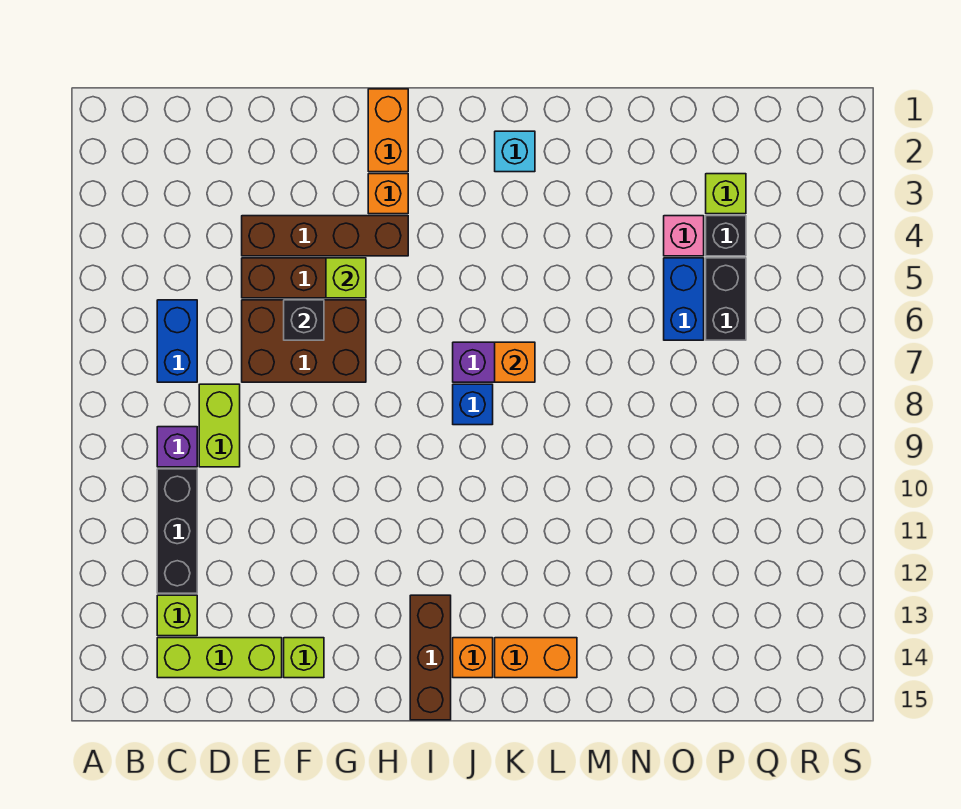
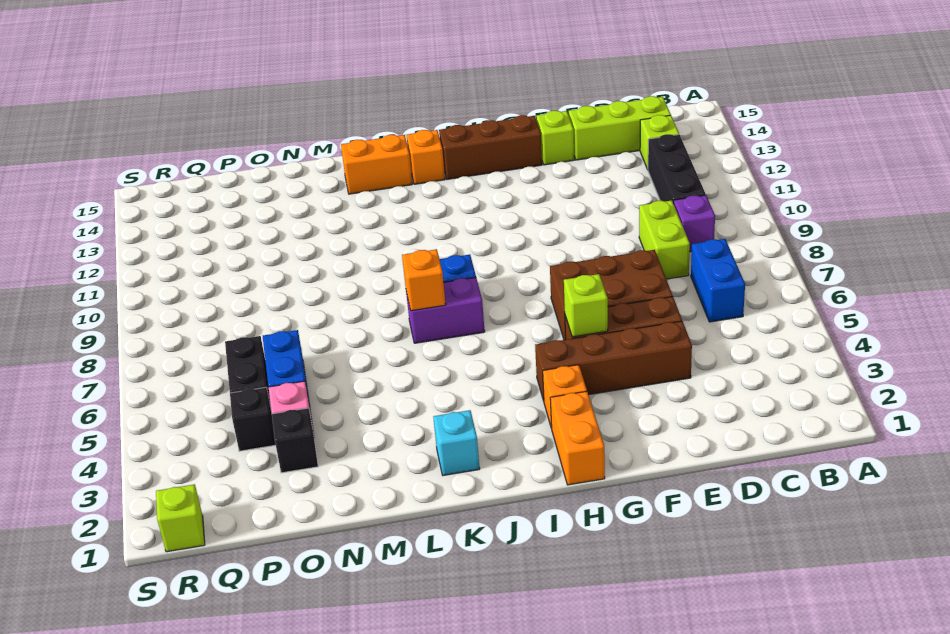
black 1x1 brick [284,300,324,340] -> black 1x1 brick moved to [272,408,318,473]
brown 1x3 brick [410,595,451,720] -> brown 1x3 brick turned to [439,115,542,179]
lime 1x1 brick [706,174,746,214] -> lime 1x1 brick moved to [156,484,205,552]

